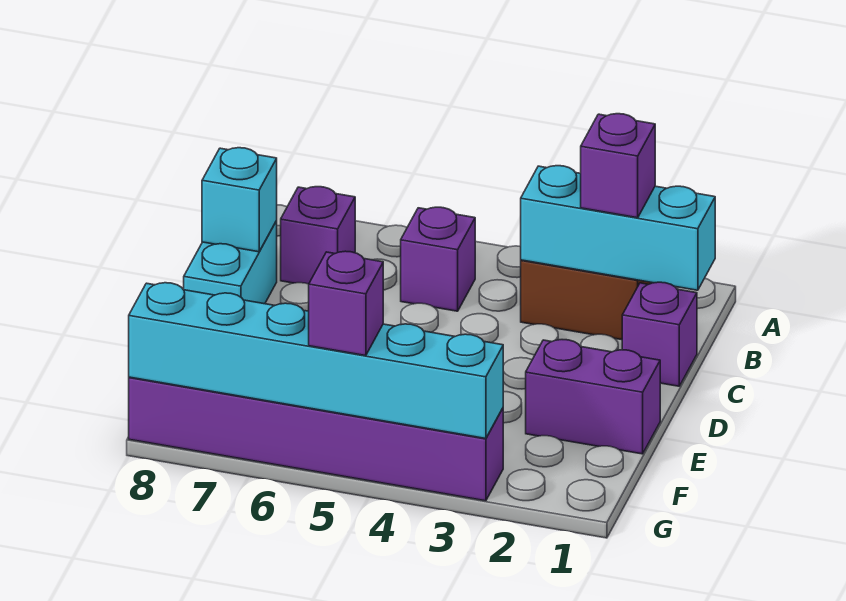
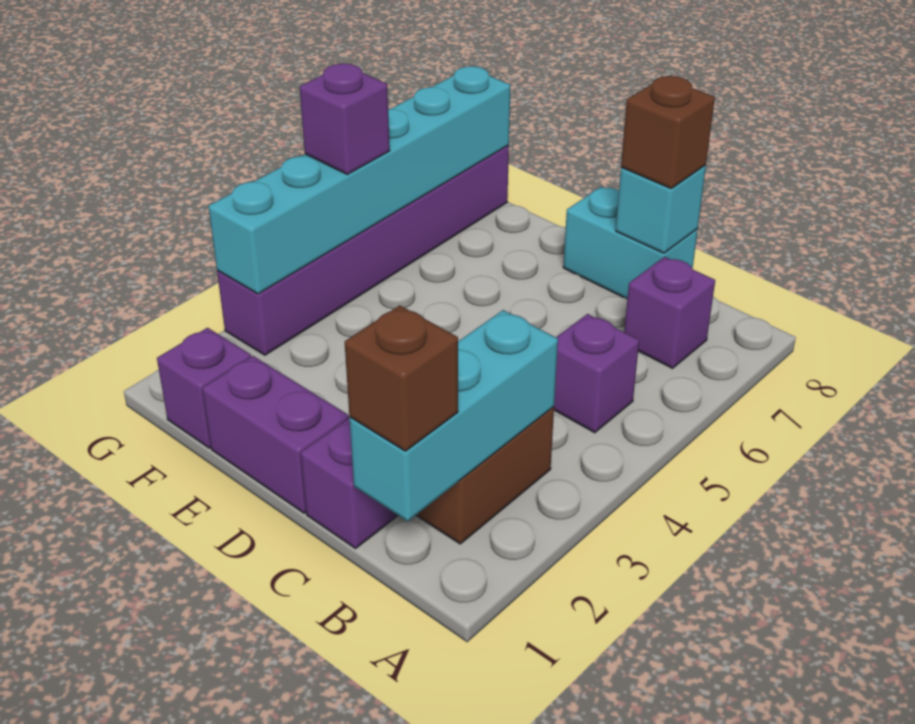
none -> brown 1x1 brick [345,305,458,451]
purple 1x1 brick [581,114,655,218] -> purple 1x1 brick moved to [157,328,251,448]
none -> brown 1x1 brick [621,76,715,188]
purple 1x2 brick [526,340,660,454] -> purple 1x2 brick turned to [202,356,349,513]

